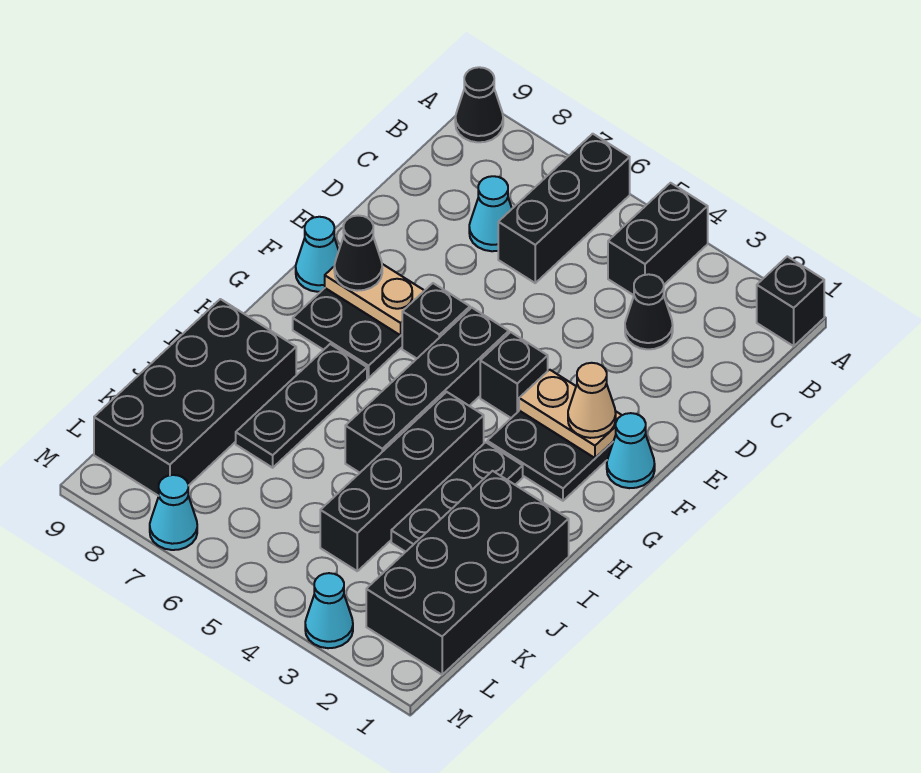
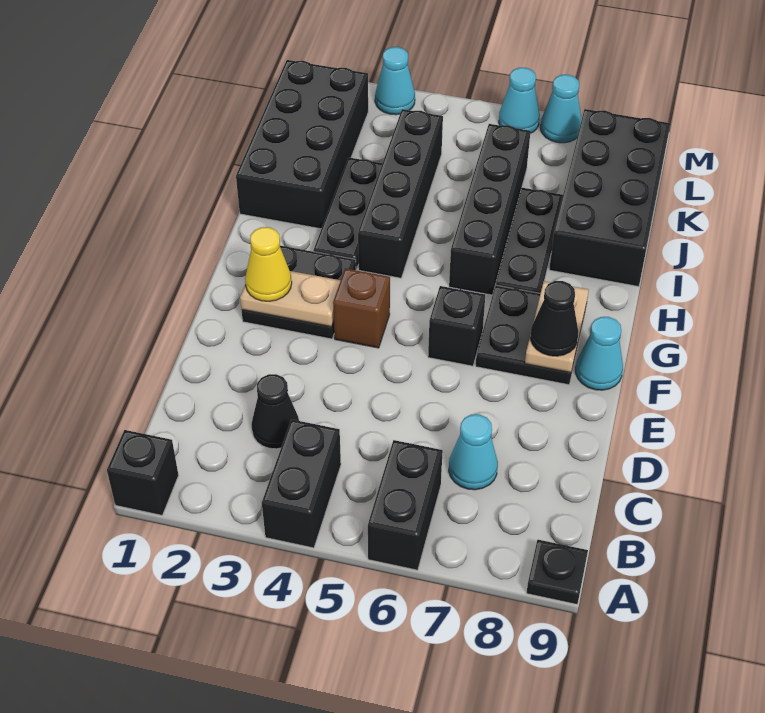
black 1x3 brick [498,134,630,283] -> black 1x2 brick [368,440,443,570]
black 1x1 cone [455,67,503,142] -> black 1x1 plate [527,540,588,604]
cyan 1x1 cone [607,413,655,488] -> cyan 1x1 cone moved to [499,68,540,133]
tan 1x1 cone [568,363,616,438] -> yellow 1x1 cone [245,227,292,301]
black 1x1 brick [480,332,548,418] -> brown 1x1 brick [333,268,390,348]
black 1x4 brick [345,308,509,473] -> black 1x4 brick moved to [449,124,531,295]
tan 1x2 plate [325,264,424,335] -> tan 1x2 plate turned to [525,281,589,372]

